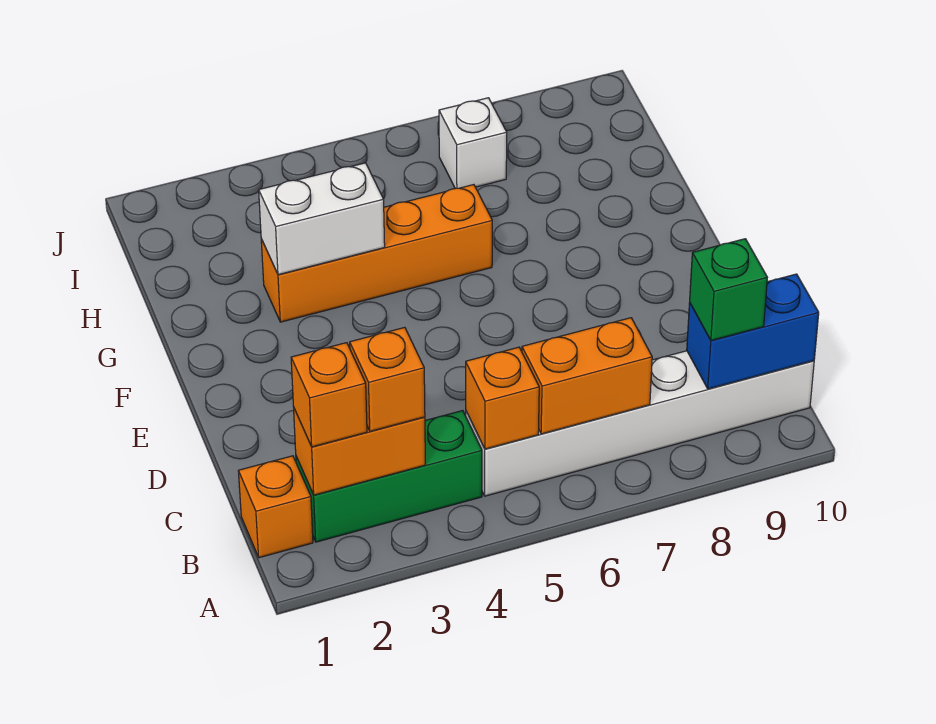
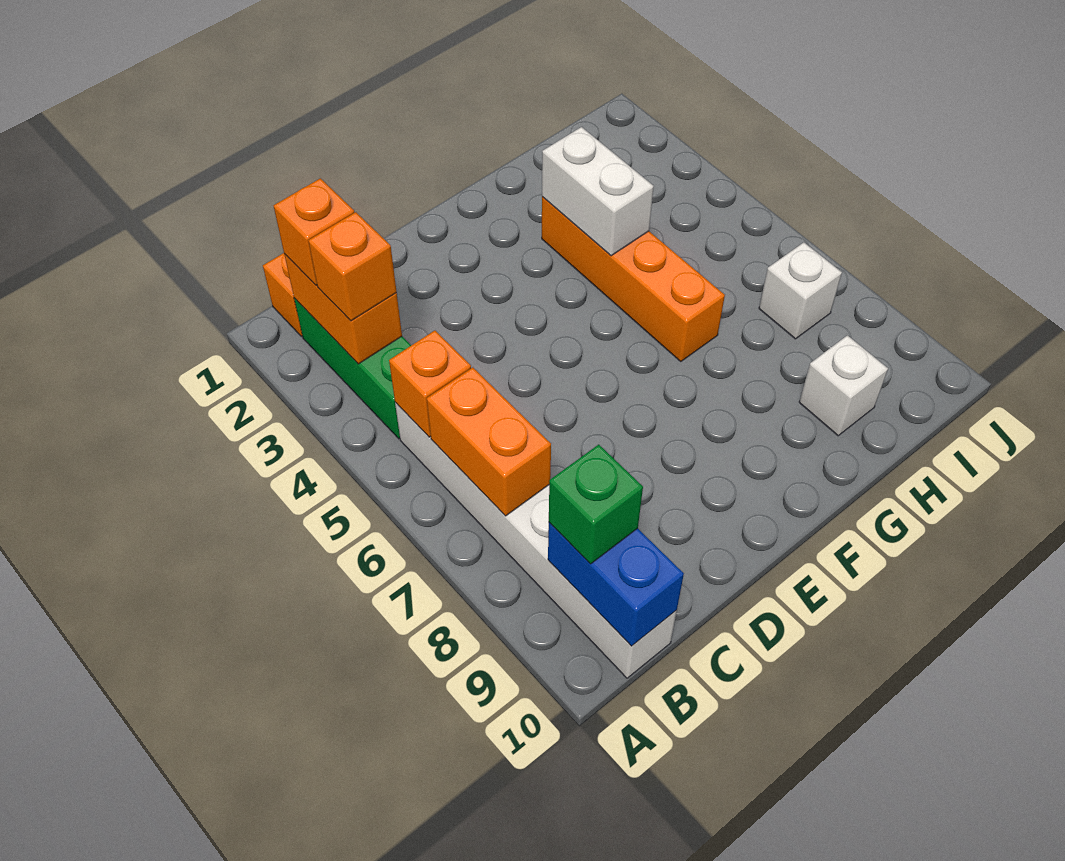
none -> white 1x1 brick [799,335,888,436]

